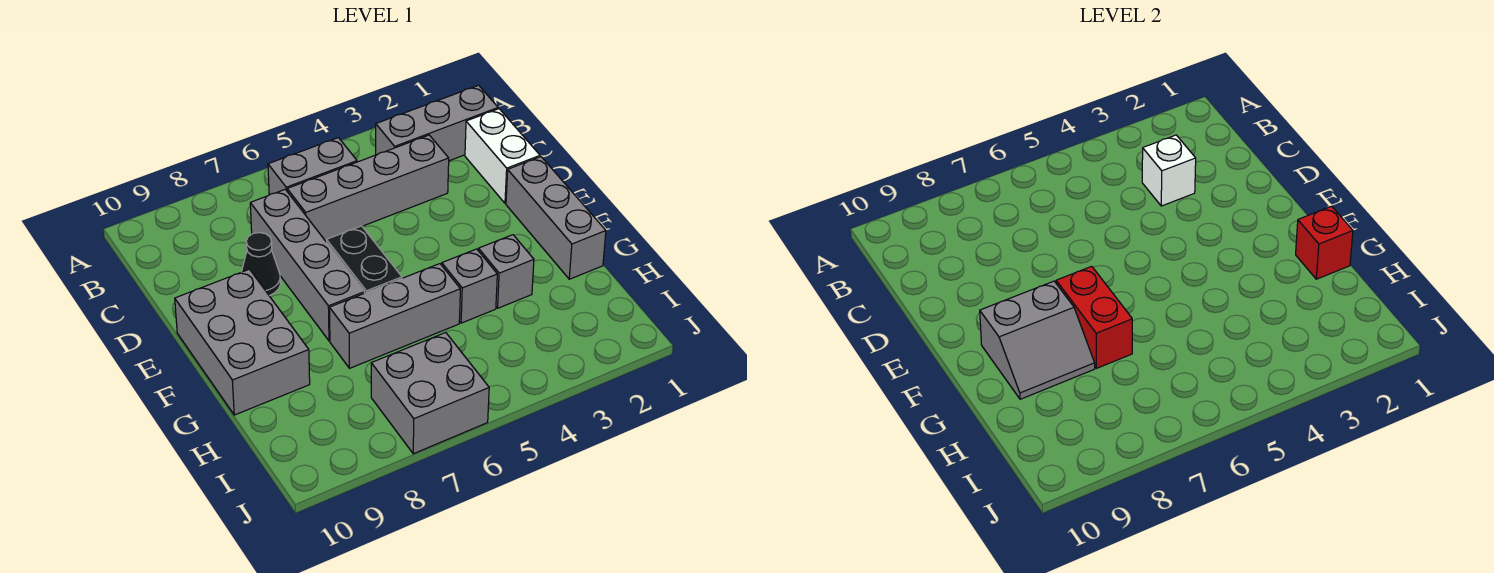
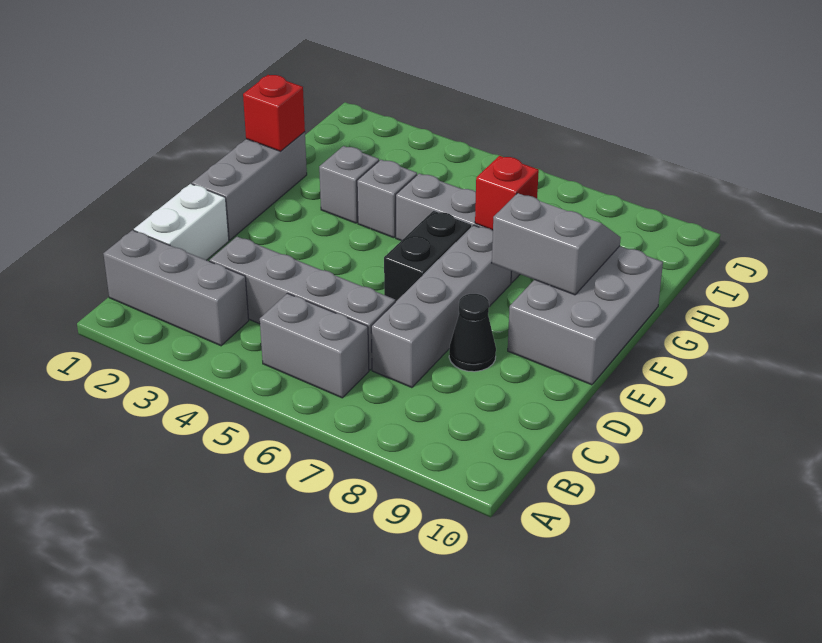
white 1x1 brick [1142,135,1196,206] -> none
red 1x2 brick [1056,266,1132,368] -> red 1x1 brick [475,156,539,230]
grey 2x2 brick [371,332,489,454] -> none

